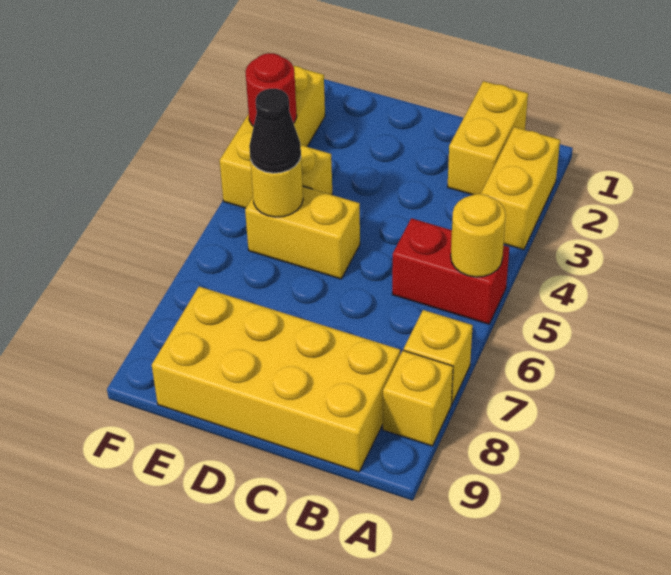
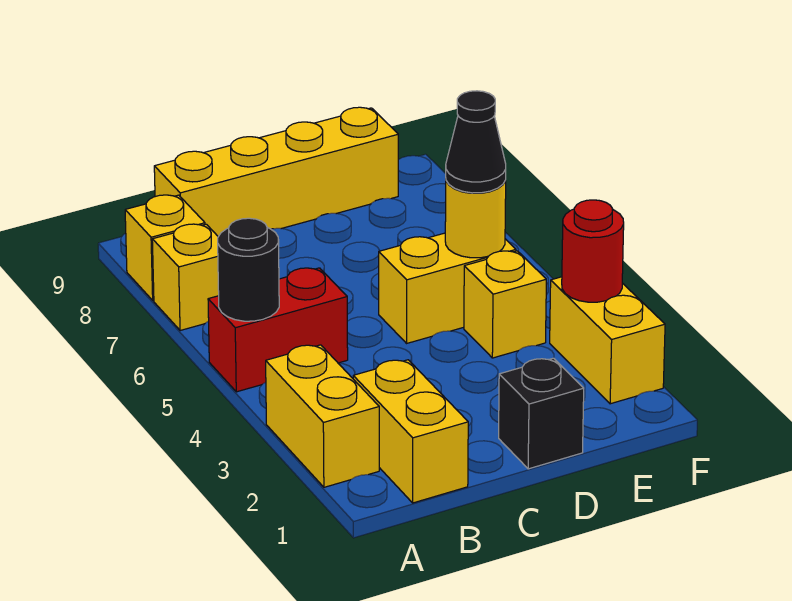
yellow 1x1 round brick [451,194,506,277] -> black 1x1 round brick [218,218,279,321]
yellow 2x4 brick [152,286,400,472] -> yellow 1x4 brick [154,107,398,237]
none -> black 1x1 brick [499,358,584,469]
yellow 1x3 brick [219,66,325,208] -> yellow 1x2 brick [550,277,665,404]

